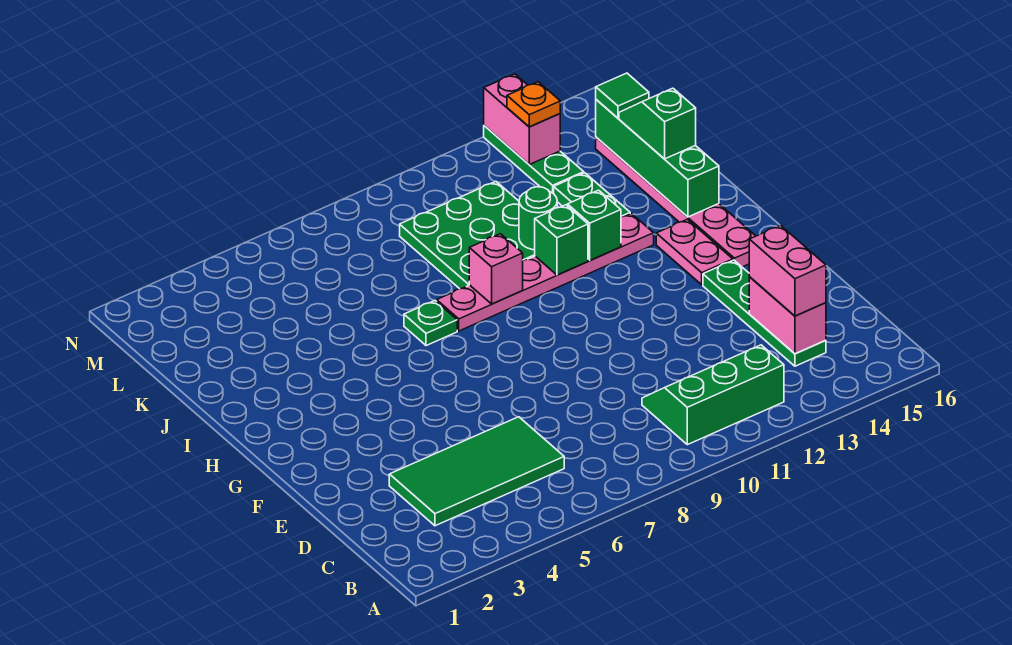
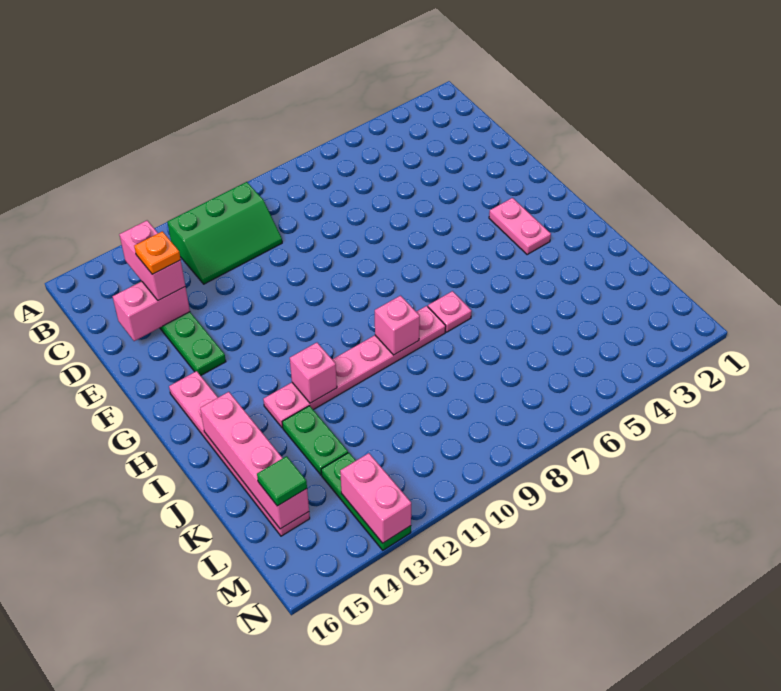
green 2x4 tile [389,417,564,526] -> none
pink 1x2 brick [749,277,826,354] -> pink 1x2 brick turned to [113,281,190,341]
pink 1x2 plate [656,219,733,285] -> pink 1x2 plate moved to [489,198,551,255]
green 1x1 plate [404,301,457,346] -> pink 1x1 plate [428,291,472,332]
green 1x1 brick [535,205,588,275] -> none
green 1x1 brick [568,190,621,260] -> pink 1x1 brick [290,343,337,403]
green 1x4 brick [596,100,719,217] -> pink 1x4 brick [200,392,309,529]
green 3x3 plate [400,182,535,289] -> none
green 1x1 round brick [519,187,557,250] -> none
green 1x2 slope [619,88,696,159] -> none
orange 1x1 plate [507,82,560,127] -> orange 1x1 plate moved to [134,231,181,274]

